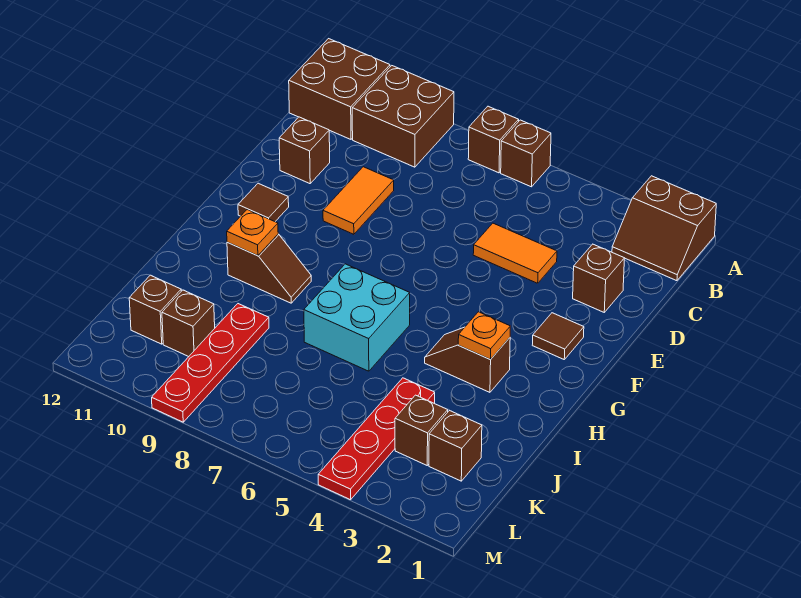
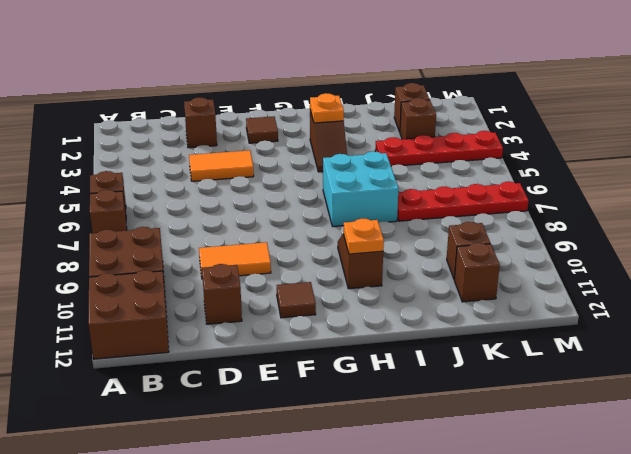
brown 2x2 slope [612,176,716,281] -> none
orange 1x2 tile [473,223,557,283] -> orange 1x2 tile turned to [189,150,254,181]
red 1x4 plate [152,304,269,422] -> red 1x4 plate moved to [397,182,528,221]

